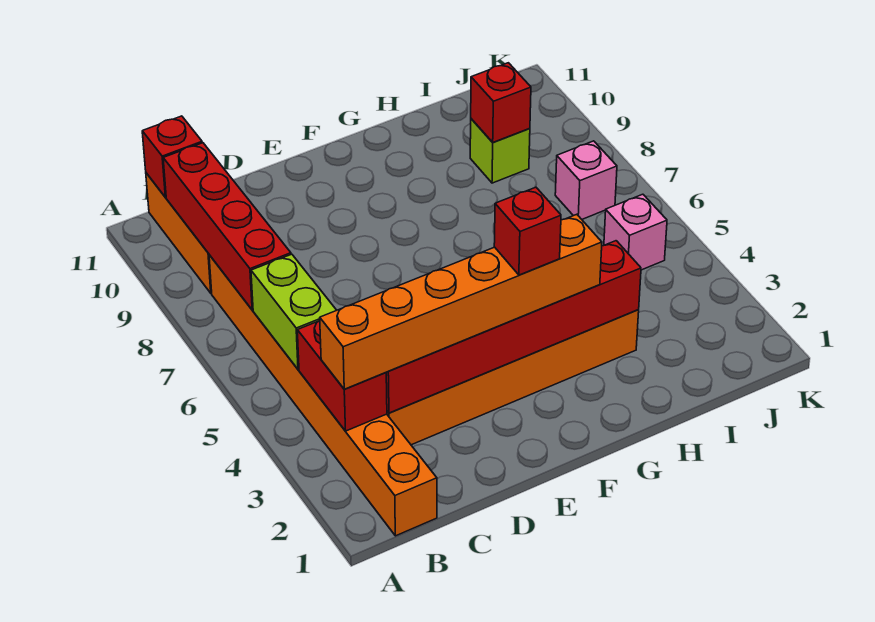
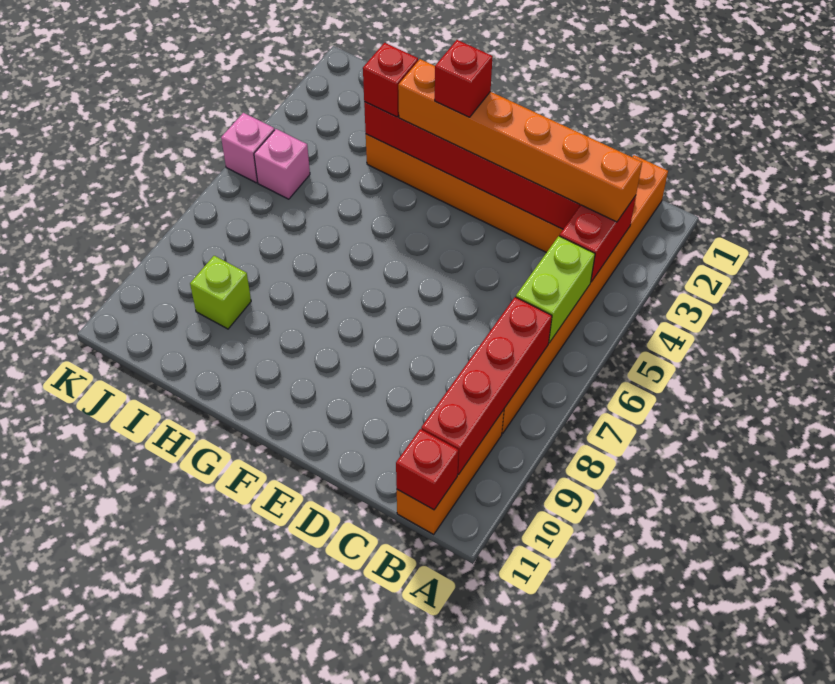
red 1x1 brick [471,63,531,142] -> red 1x1 brick moved to [363,43,418,117]
pink 1x1 brick [555,141,617,219] -> pink 1x1 brick moved to [221,113,274,183]

